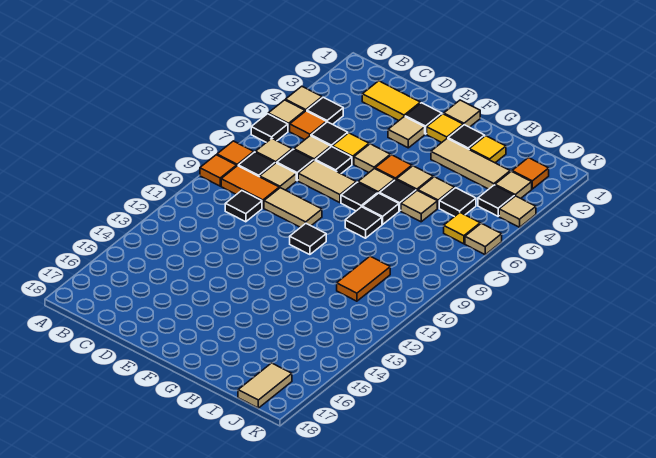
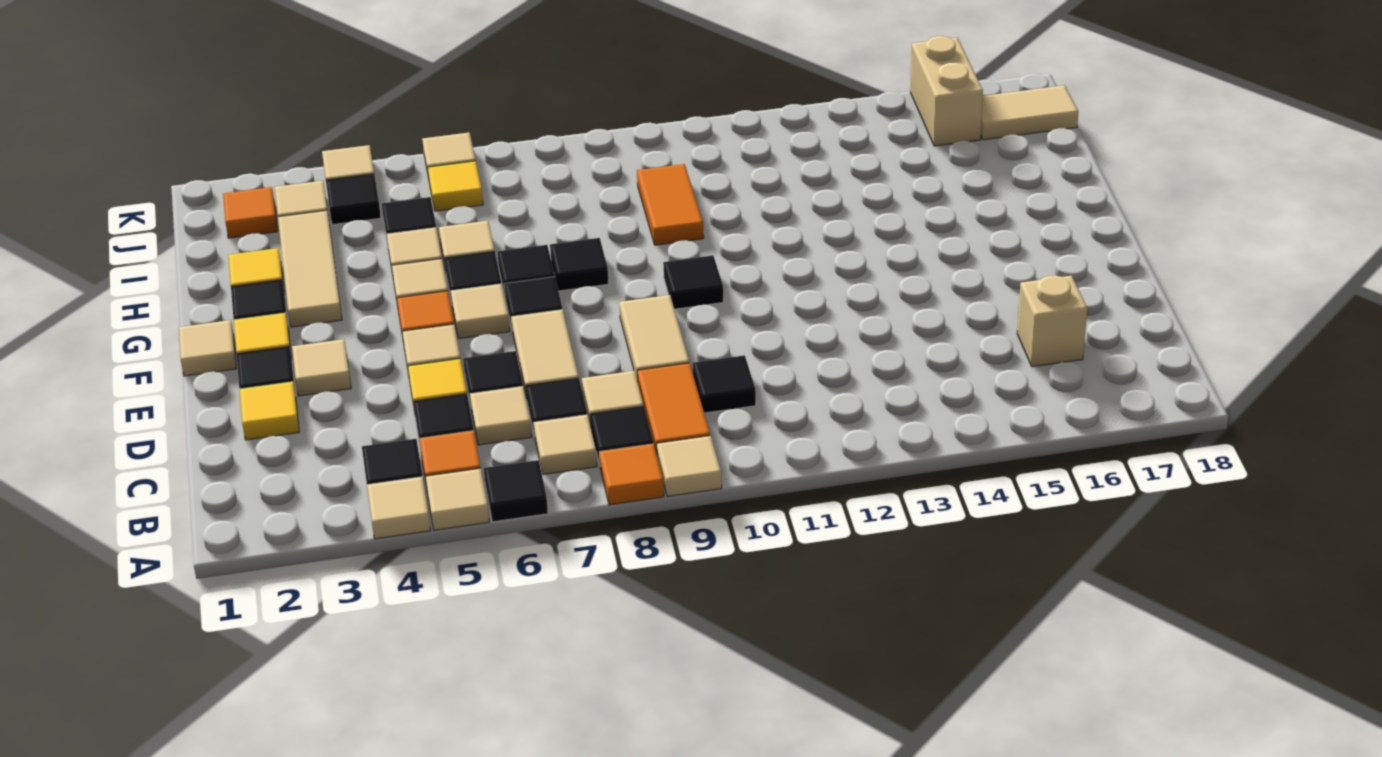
orange 1x1 tile [200,155,237,186] -> tan 1x1 tile [657,436,722,497]
yellow 1x2 tile [362,81,420,120] -> yellow 1x1 tile [239,382,299,440]
none -> tan 1x1 brick [1017,275,1087,367]
orange 1x2 tile [337,256,390,301] -> orange 1x2 tile turned to [637,164,704,245]
none -> tan 1x2 brick [910,36,983,146]

